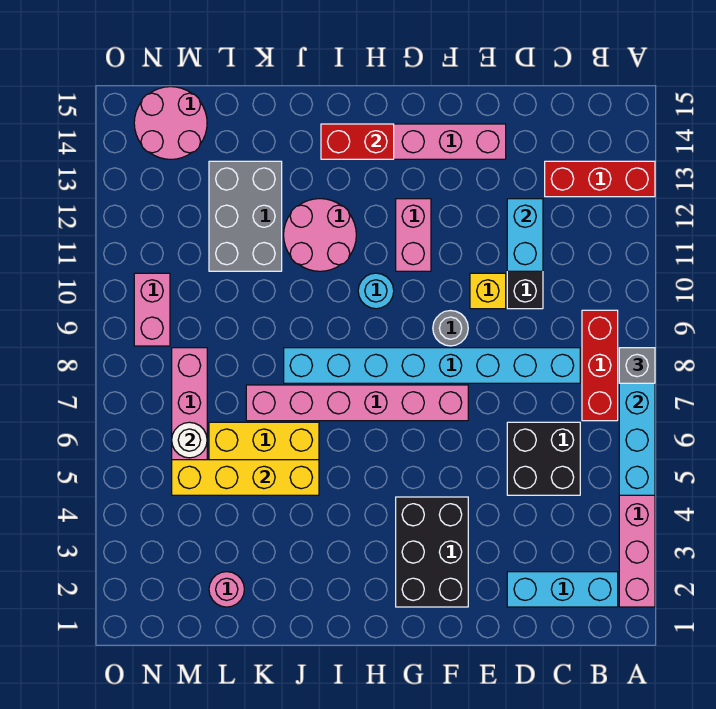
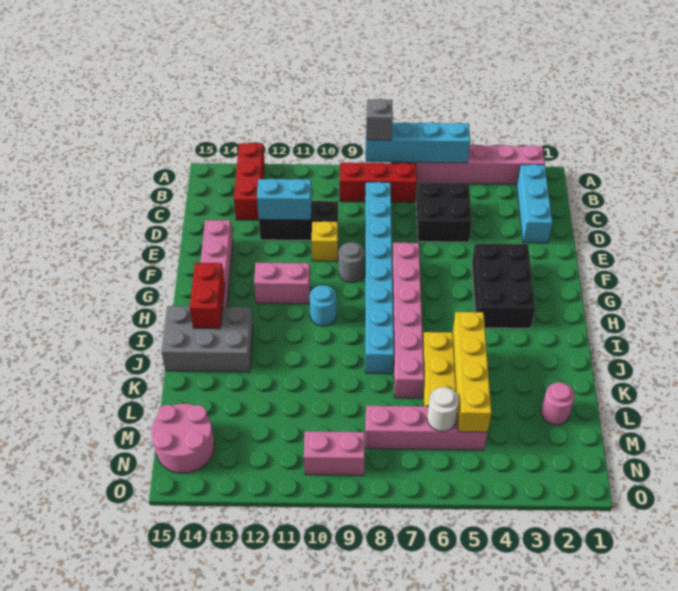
black 2x3 brick [396,497,468,607] -> black 2x3 brick turned to [472,244,535,328]
pink 2x2 round brick [284,199,356,271] -> none
grey 2x3 brick [209,161,282,271] -> grey 2x3 brick moved to [161,306,253,372]

